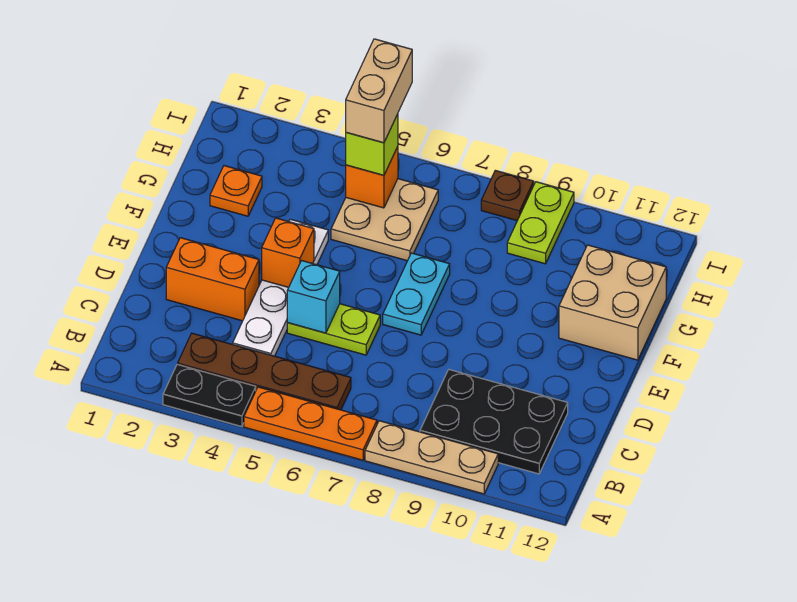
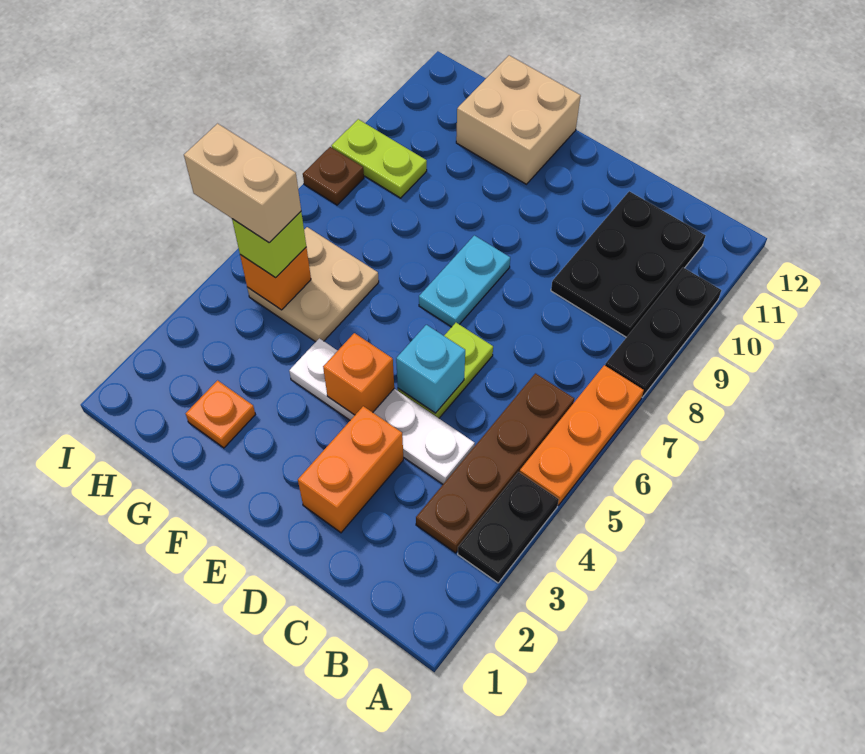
tan 1x3 plate [365,421,498,494] -> black 1x3 plate [605,268,721,397]
cyan 1x2 plate [383,253,450,335] -> cyan 1x2 plate turned to [419,235,510,327]

